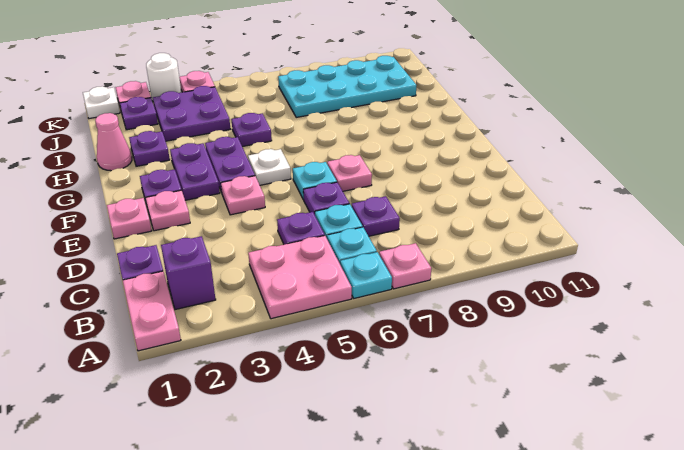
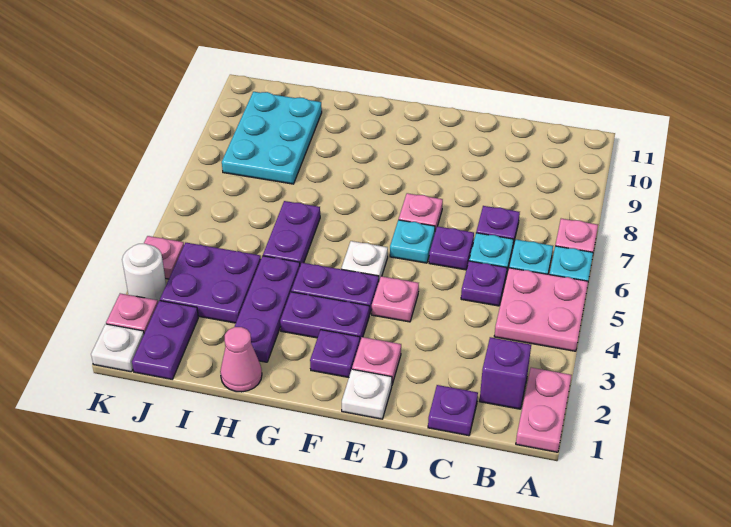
pink 1x2 plate [123,271,181,351] -> pink 1x2 plate turned to [516,368,572,452]
pink 1x1 plate [107,198,152,239] -> white 1x1 plate [342,369,392,419]
purple 1x1 plate [129,131,170,166] -> purple 1x3 plate [235,256,300,362]
purple 1x1 plate [231,113,272,147] -> purple 1x2 plate [263,201,320,265]
cyan 2x4 plate [278,56,417,117] -> cyan 2x3 plate [222,92,322,184]
purple 1x1 plate [120,97,158,130] -> purple 1x2 plate [132,301,198,379]

